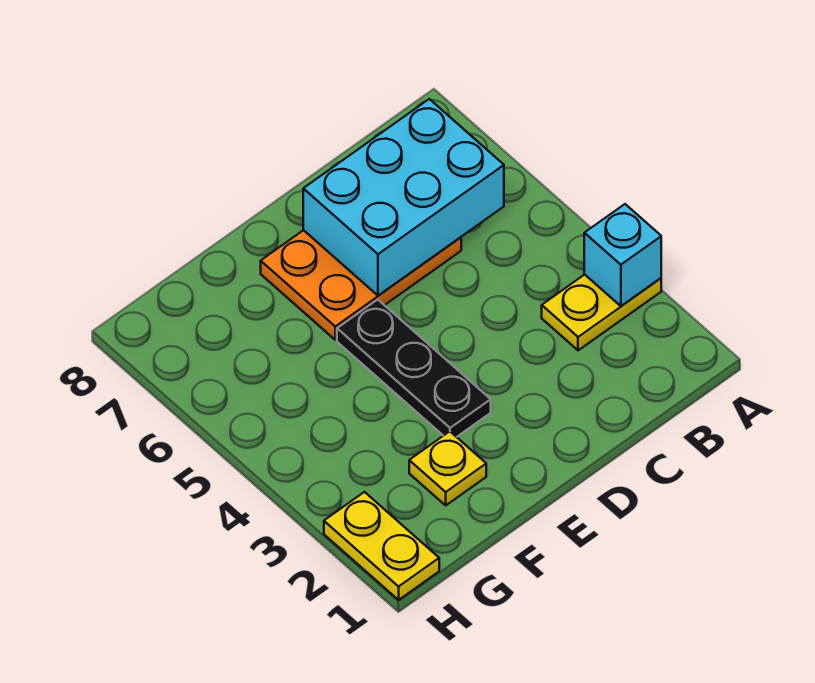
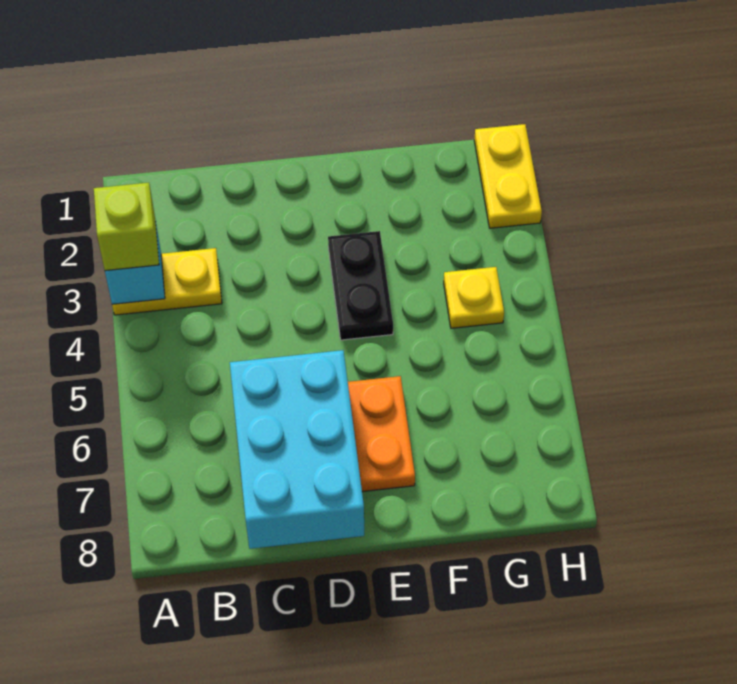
none -> lime 1x1 brick [94,183,159,271]
cyan 2x3 brick [303,99,504,296] -> cyan 2x3 brick turned to [230,350,364,549]
black 1x3 plate [337,300,491,437] -> black 1x2 plate [328,231,393,340]
yellow 1x1 plate [409,431,486,505] -> yellow 1x1 plate moved to [444,267,504,328]

